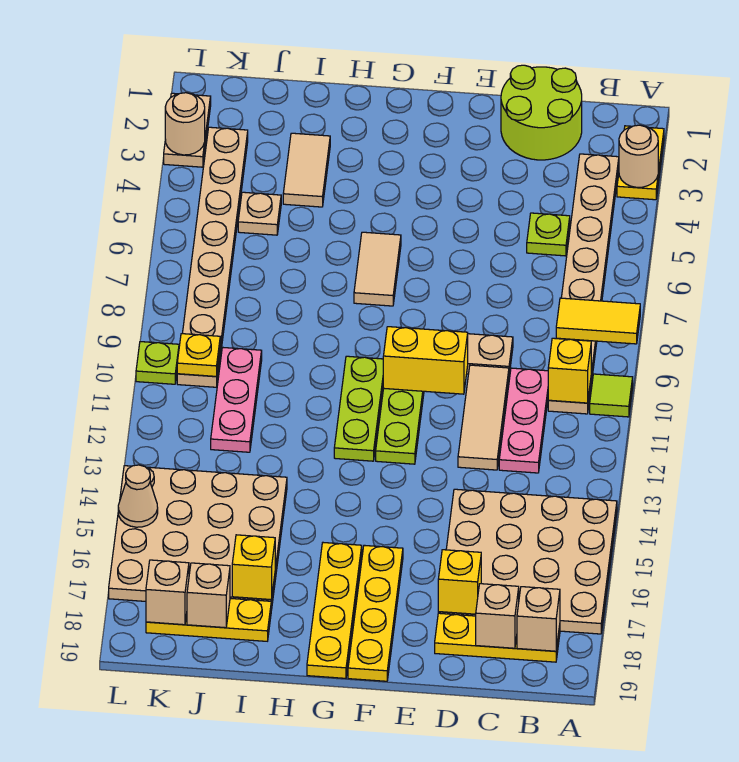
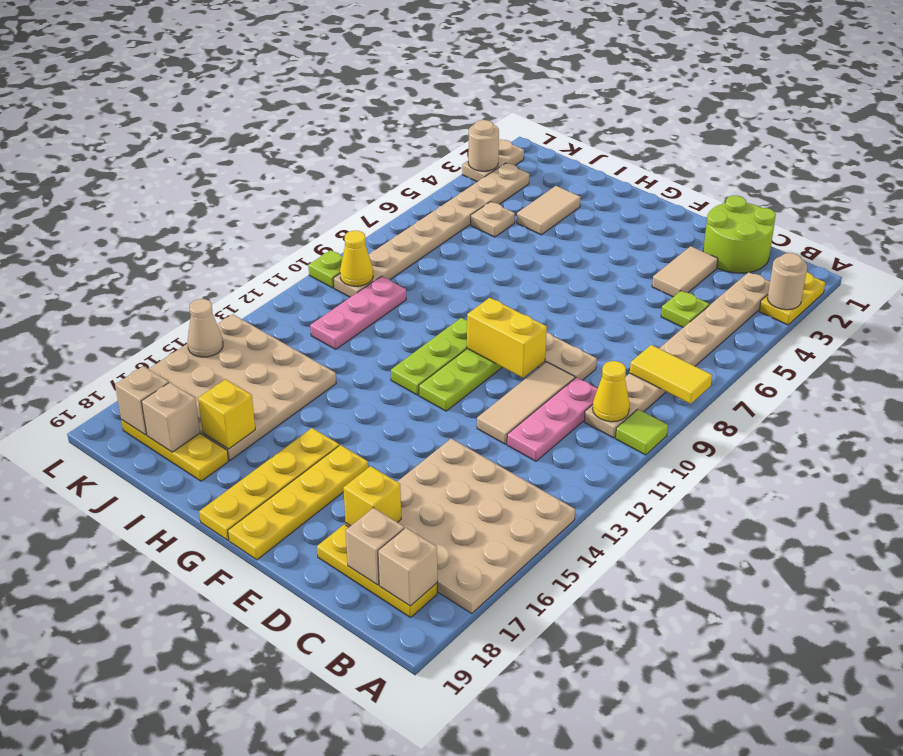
yellow 1x1 brick [548,338,591,403] -> yellow 1x1 cone [593,361,630,422]
tan 1x2 tile [354,232,401,306] -> tan 1x2 tile moved to [652,246,718,297]
yellow 1x1 plate [177,334,220,376] -> yellow 1x1 cone [340,231,373,286]

